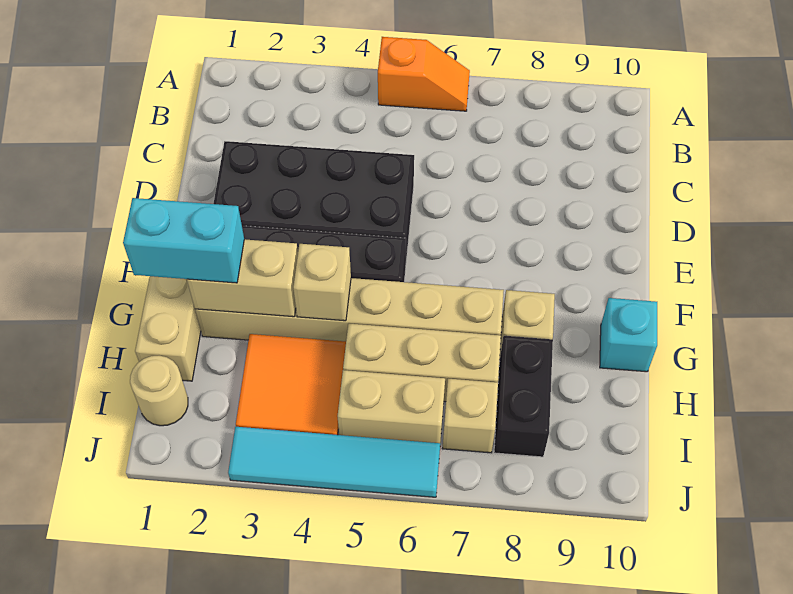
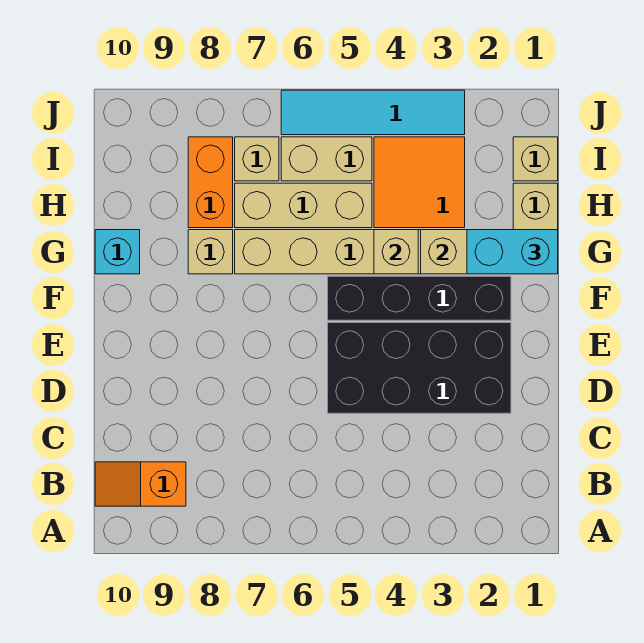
orange 1x2 slope [378,37,470,111] -> orange 1x2 slope moved to [95,462,186,506]
black 1x2 brick [494,336,553,457] -> orange 1x2 brick [188,137,233,228]
tan 1x1 round brick [130,356,188,426] -> tan 1x1 brick [513,137,558,181]

